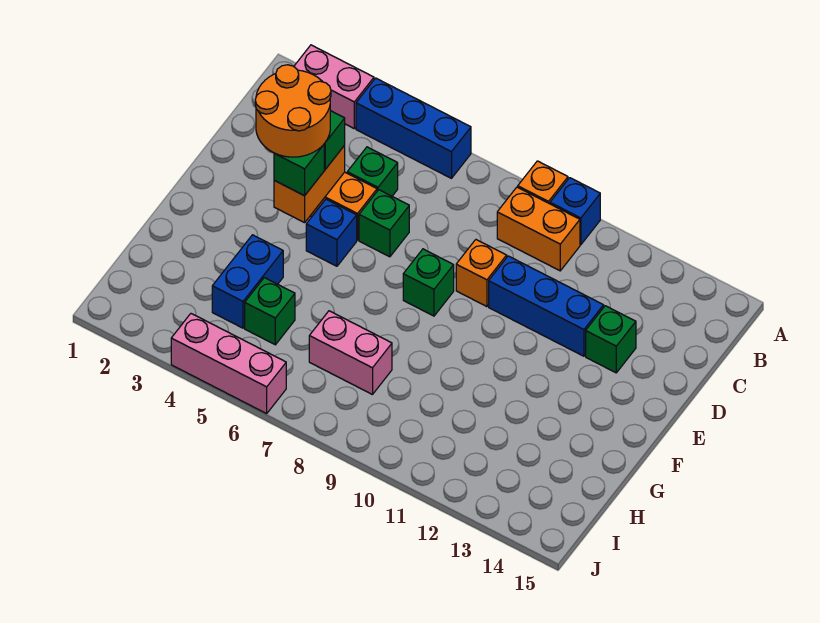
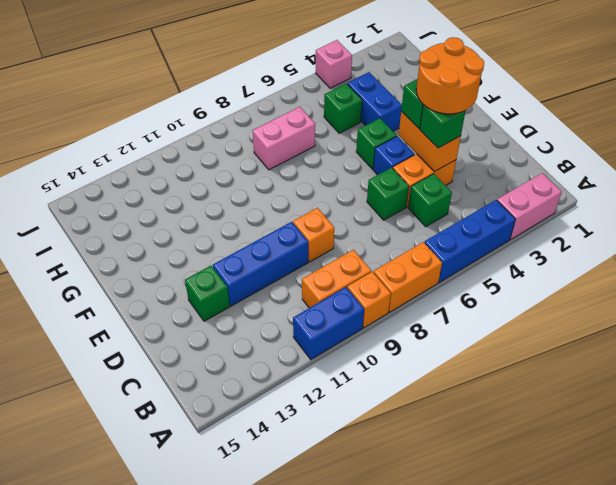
none -> orange 1x2 brick [373,242,442,312]
blue 1x1 brick [550,178,600,245] -> blue 1x2 brick [293,287,364,359]
green 1x1 brick [403,249,454,316] -> green 1x1 brick moved to [356,118,397,169]
pink 1x3 brick [171,314,286,414] -> pink 1x1 brick [316,40,352,88]

